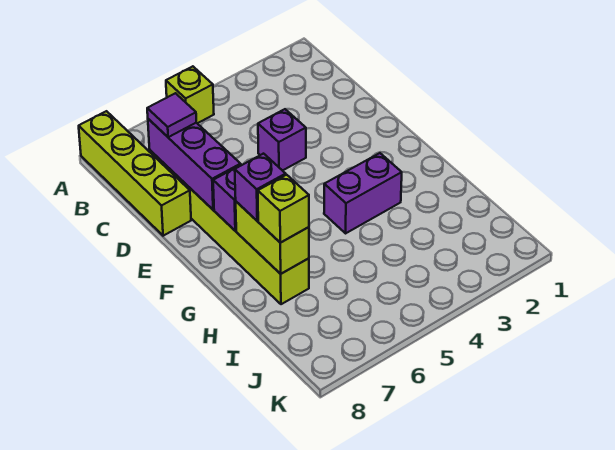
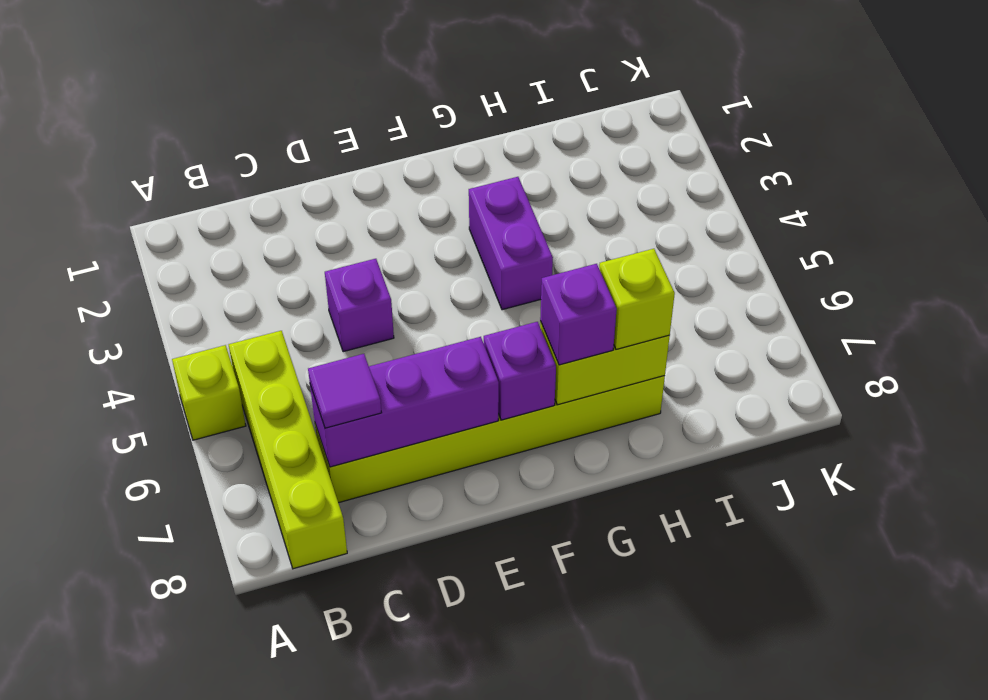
lime 1x4 brick [79,111,191,236] -> lime 1x4 brick turned to [229,331,347,569]

